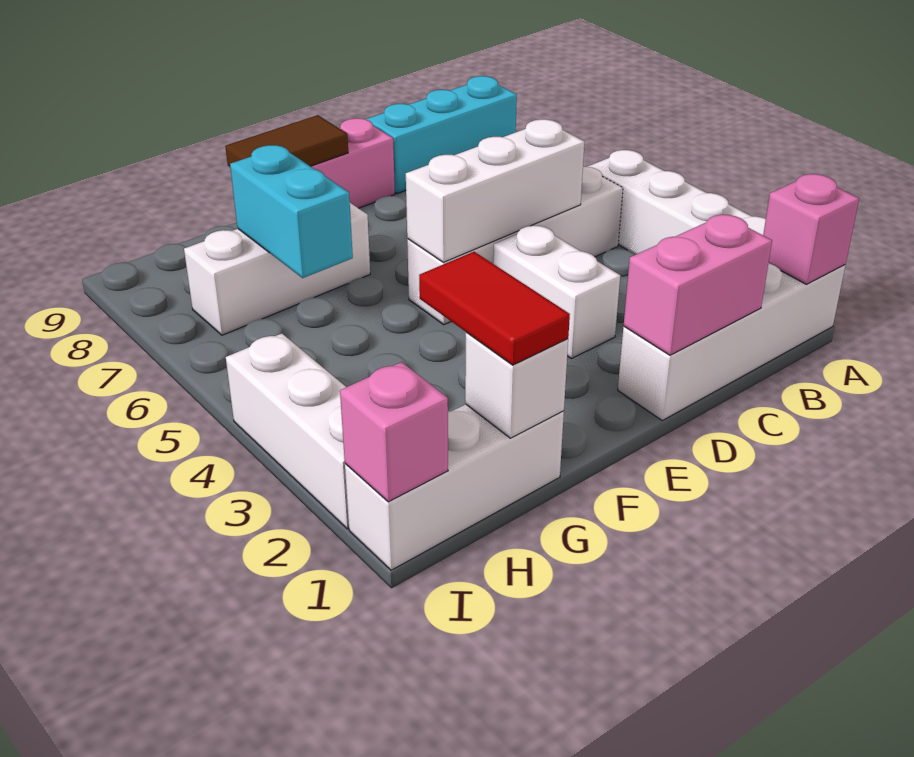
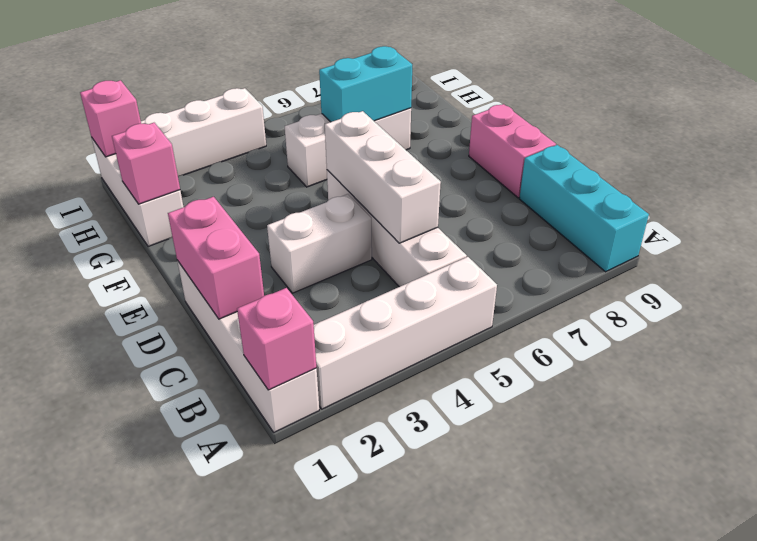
brown 1x2 tile [225,115,348,167] -> none
white 1x3 brick [184,203,370,335] -> white 1x3 brick turned to [285,108,411,187]
white 1x1 brick [465,332,568,438] -> pink 1x1 brick [112,123,180,204]
red 1x2 tile [419,252,570,365] -> none

